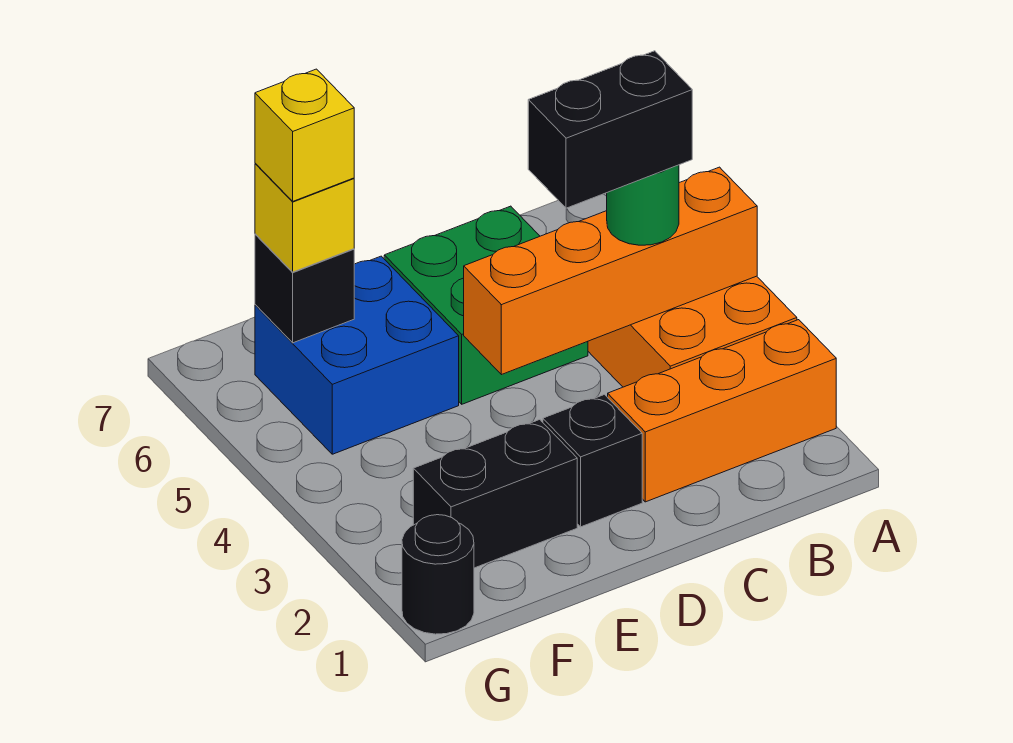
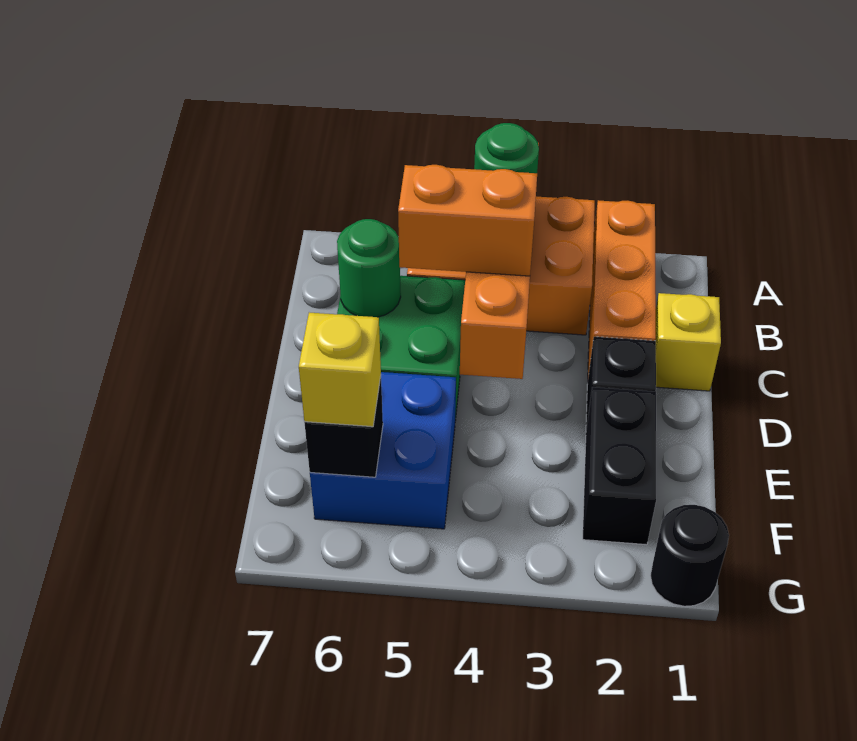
black 1x2 brick [528,51,692,208] -> none
none -> orange 1x2 brick [398,165,537,276]
none -> green 1x1 round brick [337,219,401,317]
yellow 1x1 brick [255,69,354,201] -> yellow 1x1 brick moved to [655,293,721,391]

